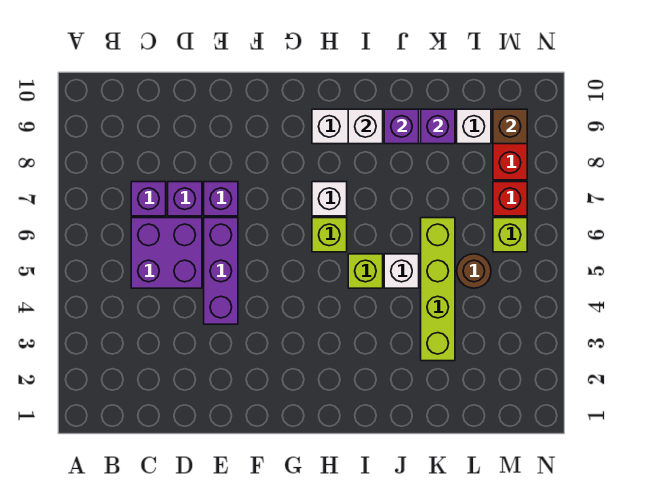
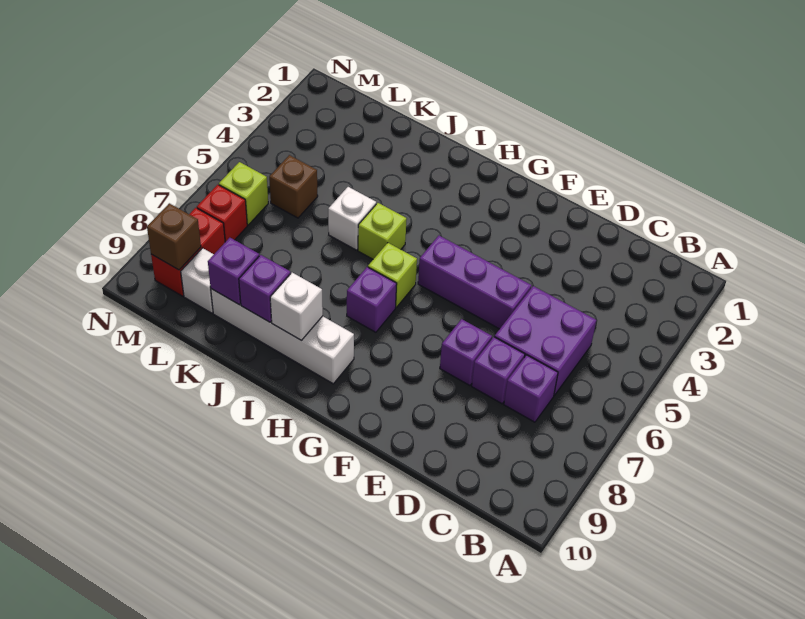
purple 1x3 brick [204,218,238,324] -> purple 1x3 brick turned to [418,236,531,329]
white 1x1 brick [312,182,347,216] -> purple 1x1 brick [347,267,397,332]
lime 1x4 brick [421,218,455,361] -> none
brown 1x1 round brick [457,254,491,288] -> brown 1x1 brick [269,155,318,218]

